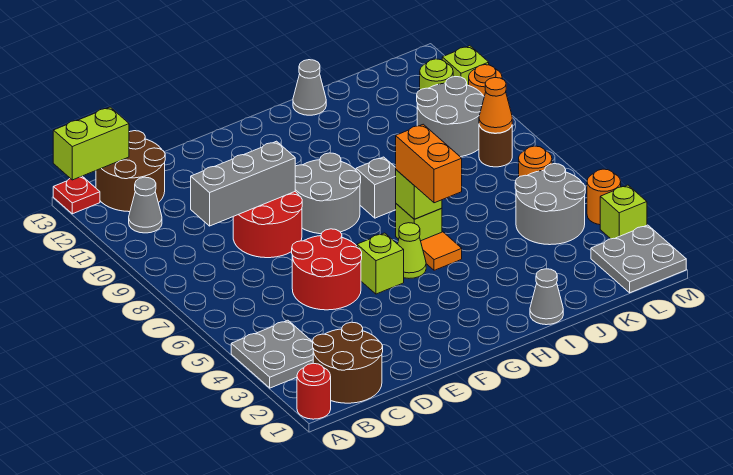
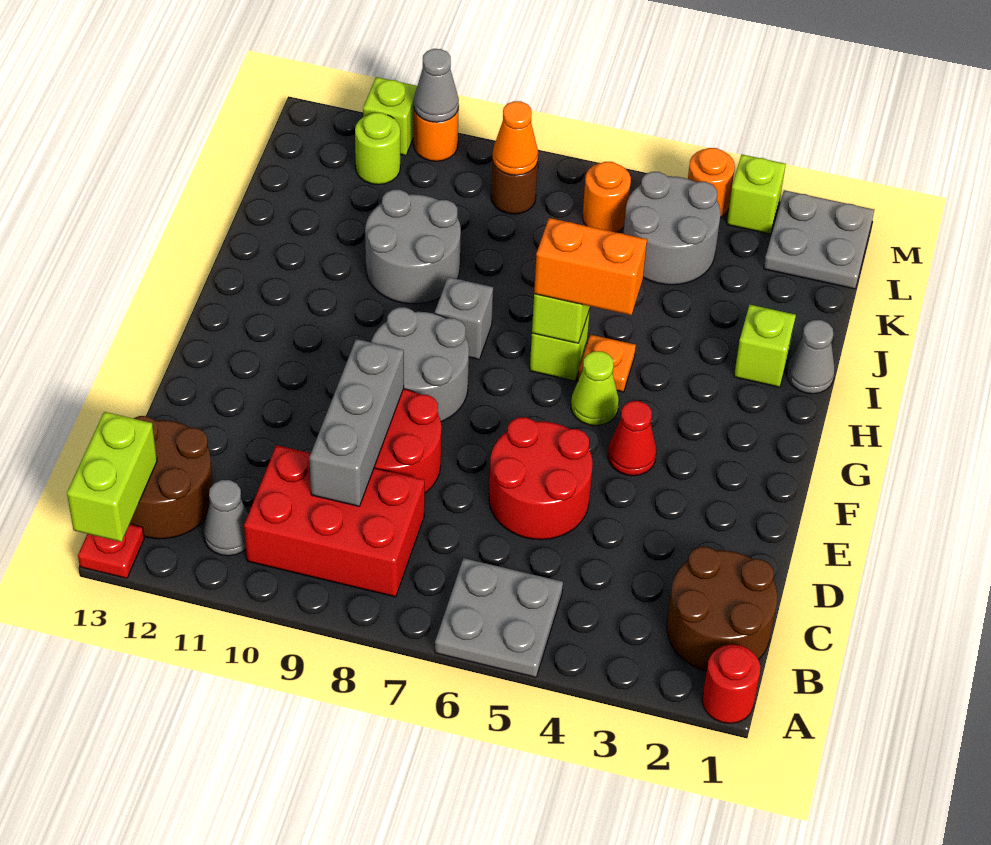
grey 2x2 plate [231,320,313,388] -> grey 2x2 plate moved to [435,558,563,677]
none -> red 2x3 brick [244,445,425,597]
none -> red 1x1 cone [608,401,657,476]
lime 1x1 brick [357,233,404,294] -> lime 1x1 brick moved to [734,305,796,387]
orange 1x1 tile [421,232,462,270] -> orange 1x1 plate [578,335,636,392]
grey 1x1 cone [293,60,326,115] -> grey 1x1 cone moved to [414,49,459,122]
grey 2x2 round brick [417,77,484,157] -> grey 2x2 round brick moved to [365,190,461,304]

